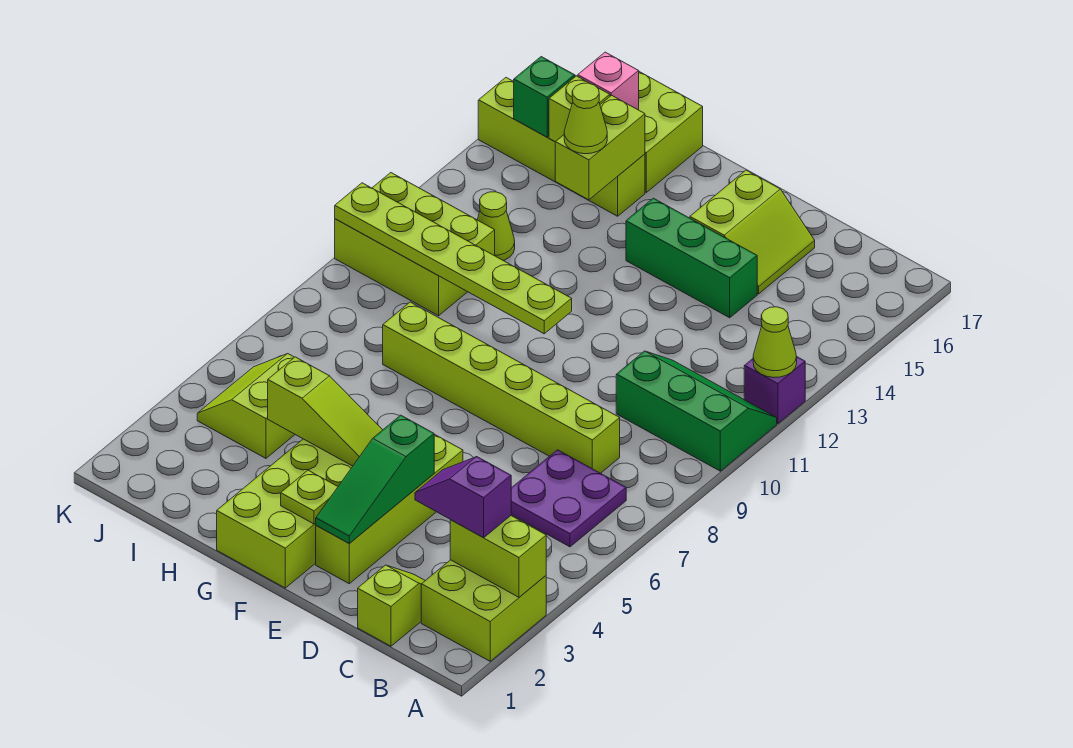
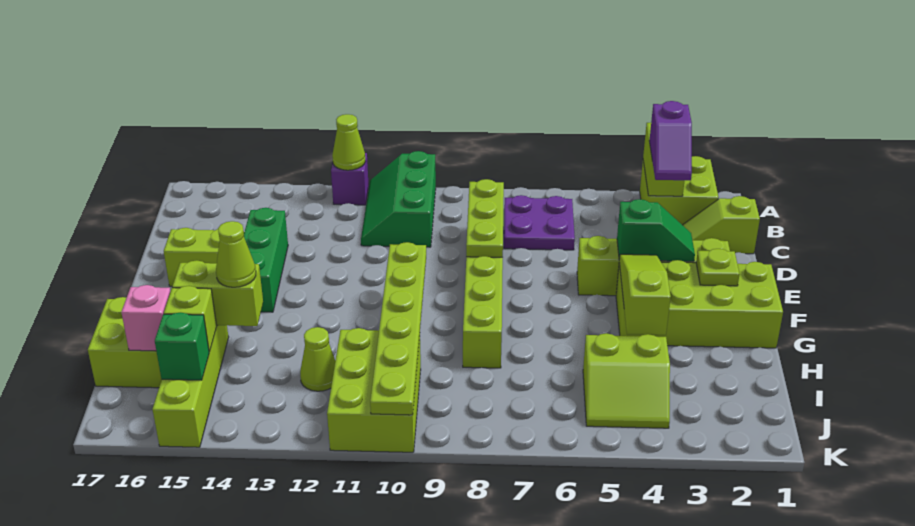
none -> lime 1x3 plate [466,179,504,257]
green 1x3 slope [316,415,434,544] -> green 1x2 slope [617,199,695,261]

